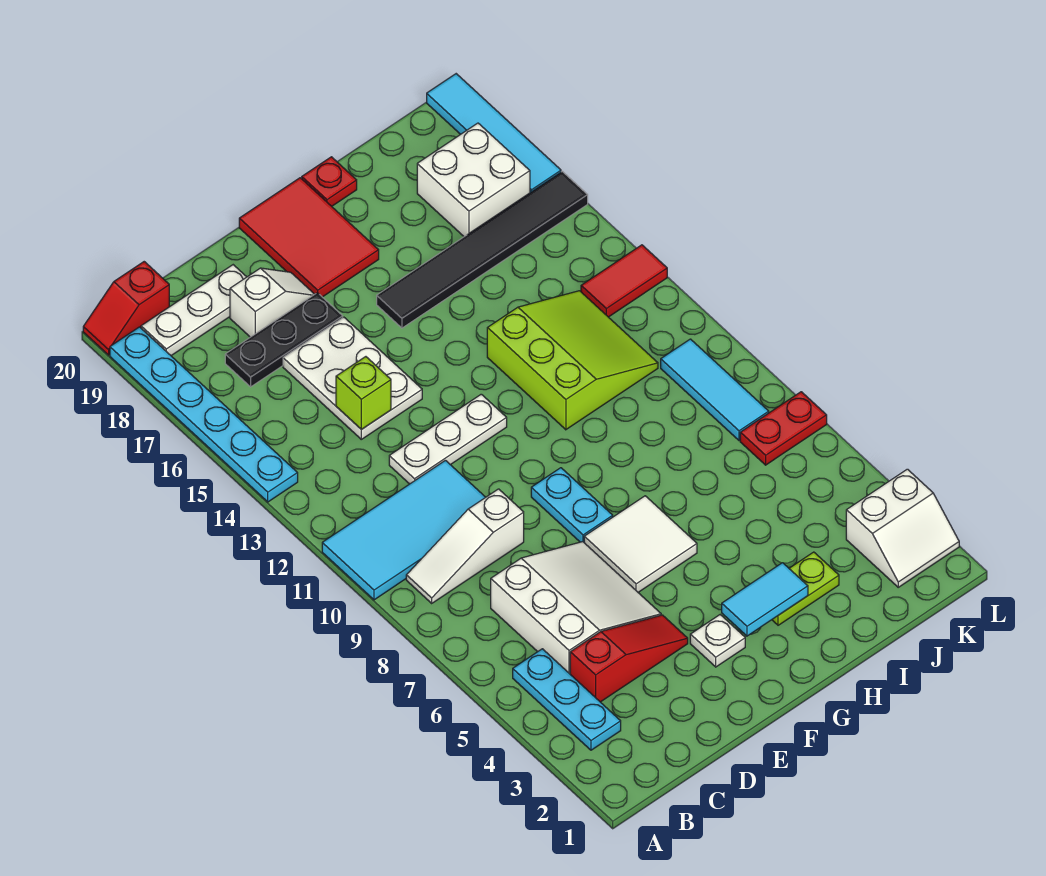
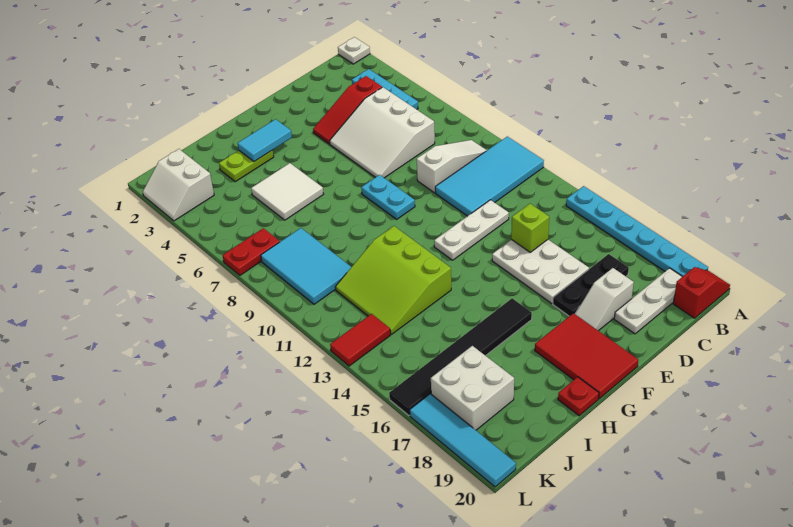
white 1x1 plate [690,615,745,667] -> white 1x1 plate moved to [338,37,370,64]
white 2x2 tile [584,496,697,592] -> white 2x2 tile moved to [251,163,323,220]
white 2x2 slope [846,469,959,587] -> white 2x2 slope turned to [143,149,214,221]
cyan 1x3 tile [661,339,769,441] -> cyan 2x3 tile [261,228,351,304]

